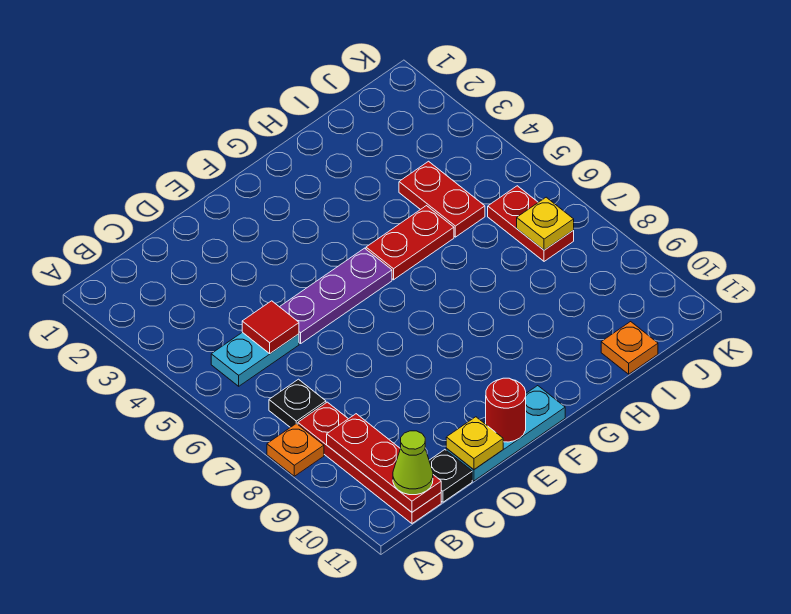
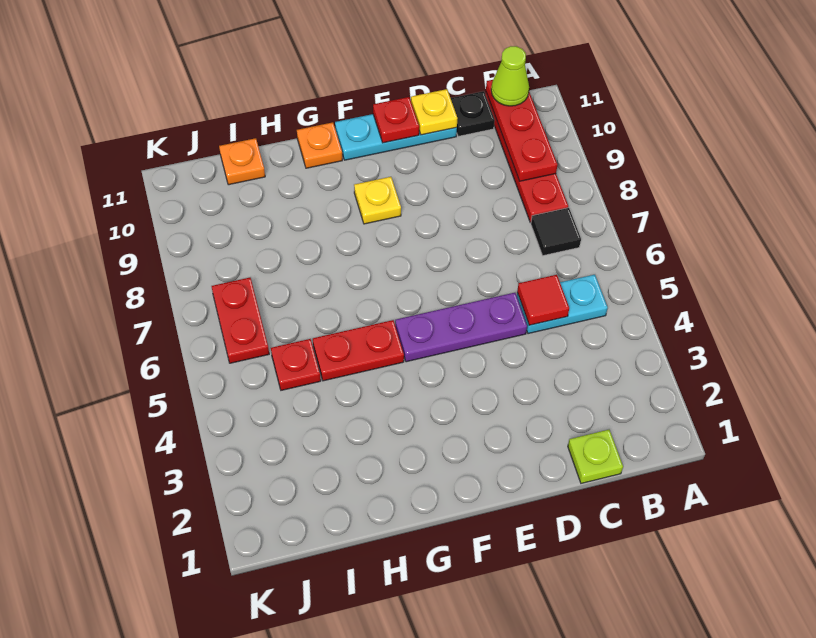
orange 1x1 plate [267,424,324,476] -> orange 1x1 plate moved to [297,122,342,168]
black 1x1 plate [269,379,326,427] -> black 1x1 tile [531,208,581,256]
none -> lime 1x1 plate [568,430,623,483]
red 1x1 round brick [486,378,526,442] -> red 1x1 plate [373,97,419,143]
red 1x2 plate [399,161,485,237] -> red 1x1 plate [271,339,321,390]
yellow 1x1 plate [517,197,574,250] -> yellow 1x1 plate moved to [354,177,401,224]

